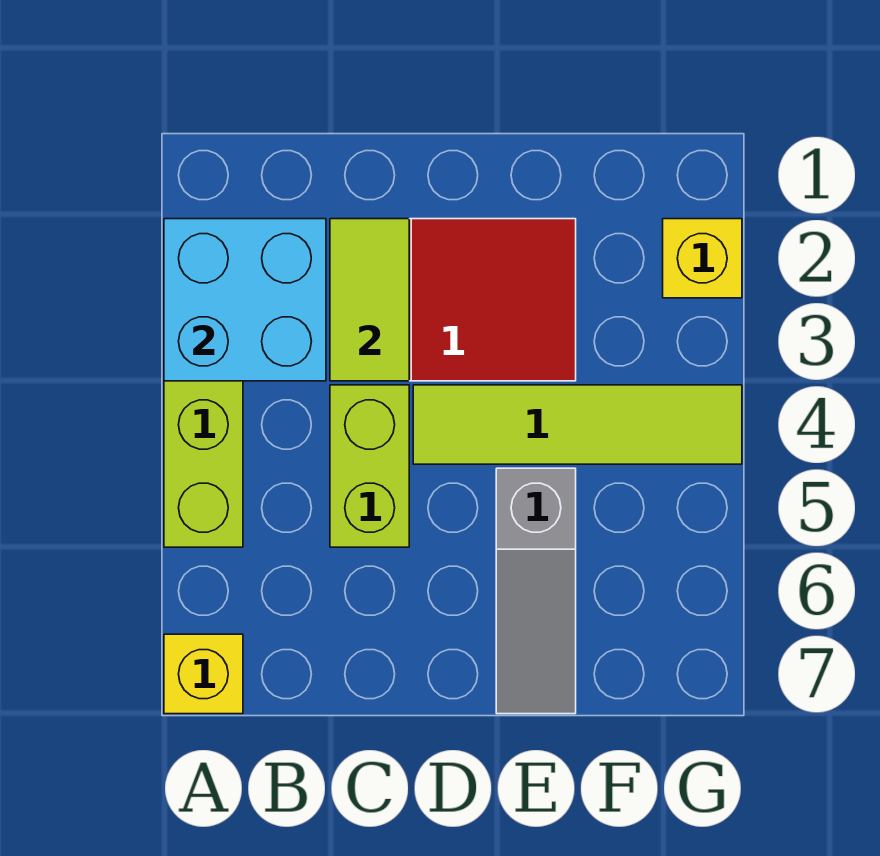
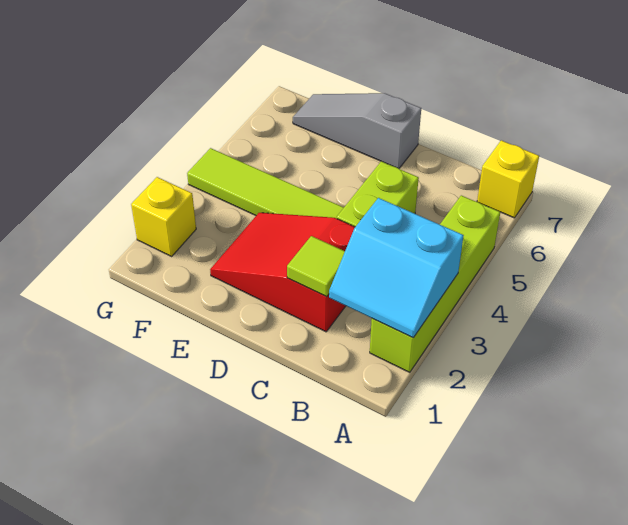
cyan 2x2 brick [164,219,326,381] -> cyan 2x2 slope [329,198,464,338]
lime 1x2 tile [330,219,409,381] -> lime 1x1 tile [287,236,345,297]
grey 1x3 slope [496,468,576,714] -> grey 1x3 slope turned to [293,93,421,168]

